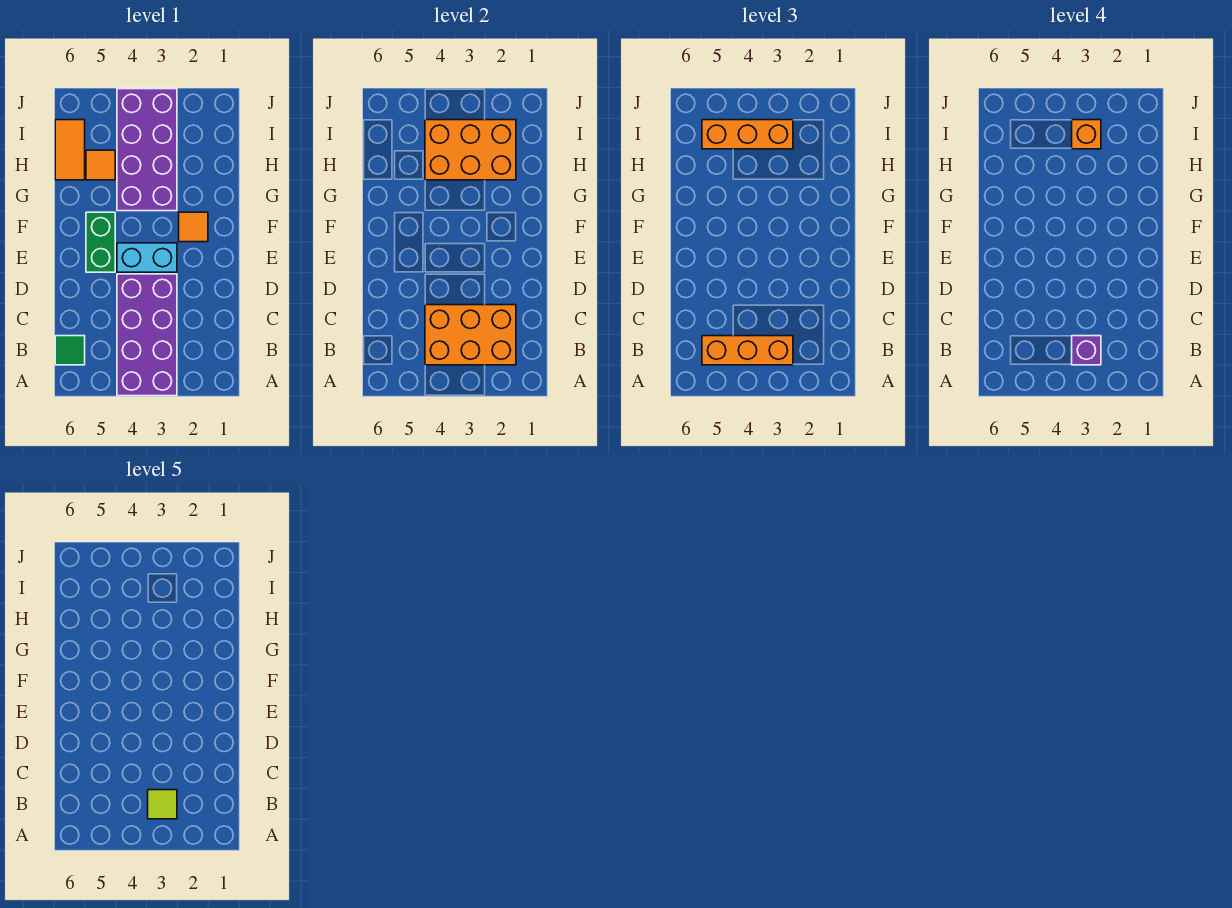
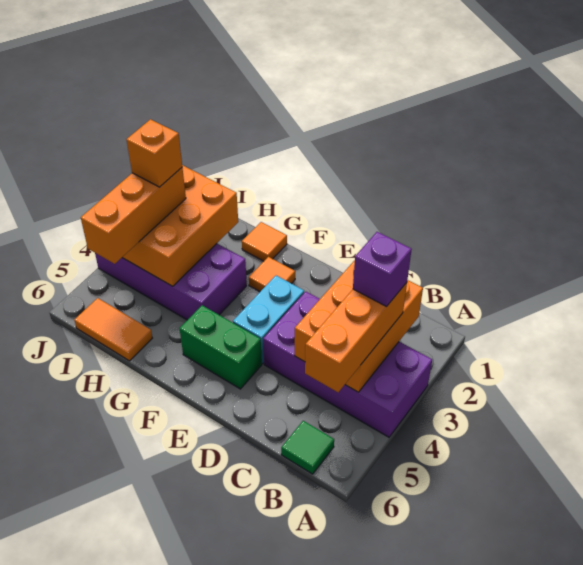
lime 1x1 tile [148,790,177,819] -> none
orange 1x1 tile [86,150,115,180] -> orange 1x1 tile moved to [242,222,287,261]

